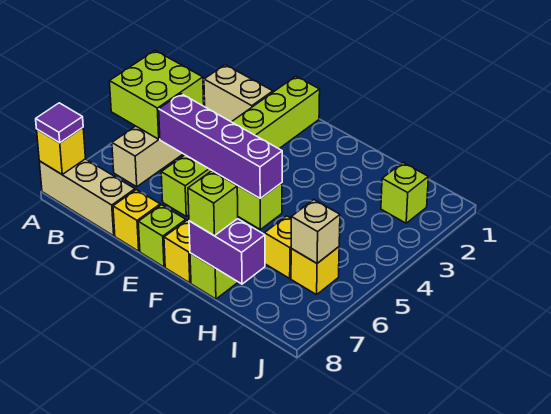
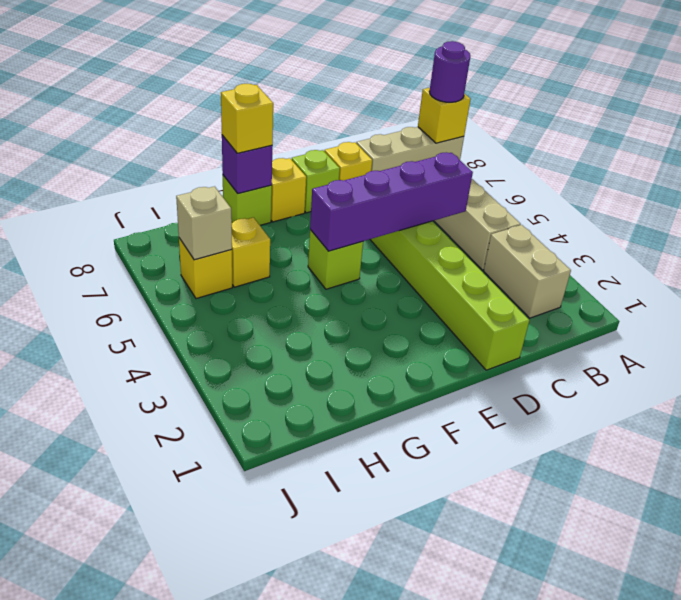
lime 2x2 brick [110,51,204,139] -> none
purple 1x1 tile [36,103,83,143] -> purple 1x1 round brick [429,41,470,102]
tan 1x2 brick [204,65,273,122] -> tan 1x2 brick turned to [483,225,571,318]
purple 1x2 brick [189,219,265,284] -> purple 1x1 brick [222,135,272,193]
lime 1x1 brick [188,171,238,236] -> yellow 1x1 brick [221,84,273,153]
lime 1x1 brick [381,163,428,223] -> none

